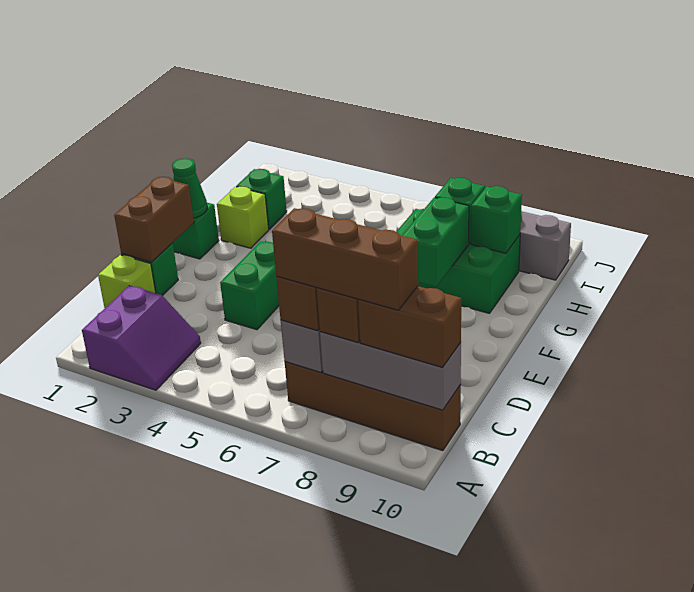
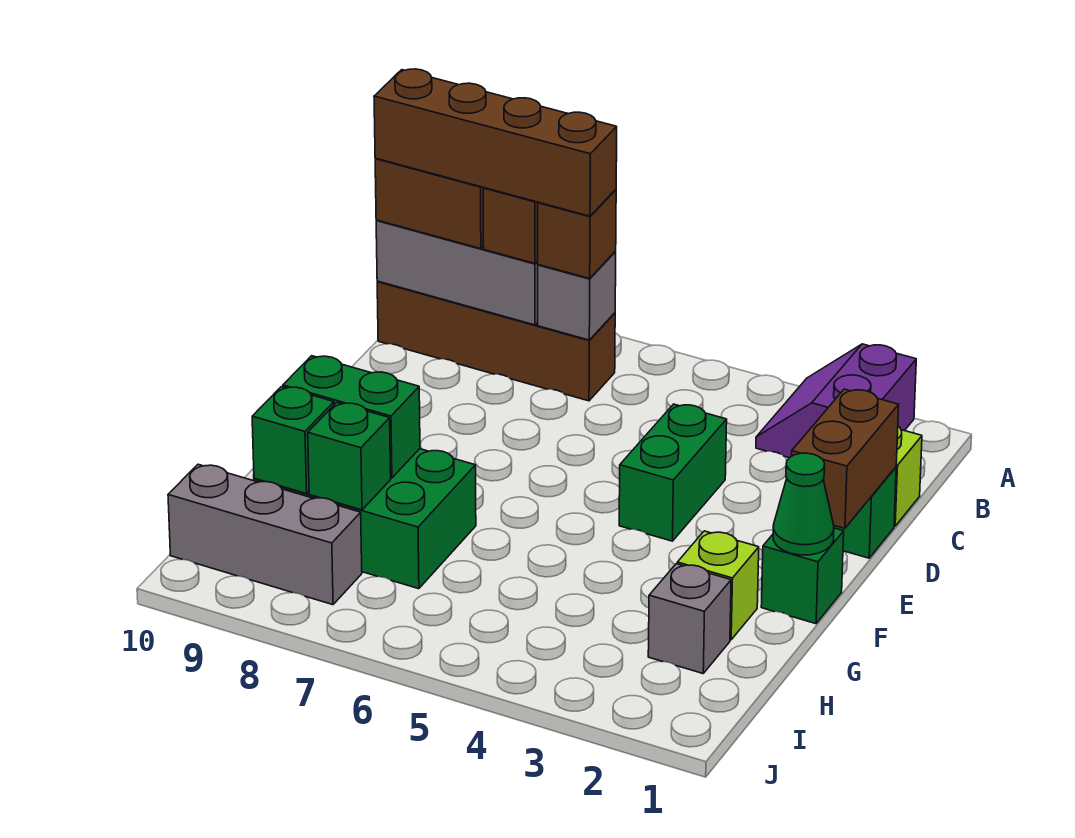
brown 1x3 brick [272,208,418,310] -> brown 1x4 brick [374,69,617,216]
green 1x2 brick [402,197,469,287] -> green 1x2 brick turned to [283,356,420,478]
green 1x1 brick [236,169,287,229] -> grey 1x1 brick [648,564,731,673]

